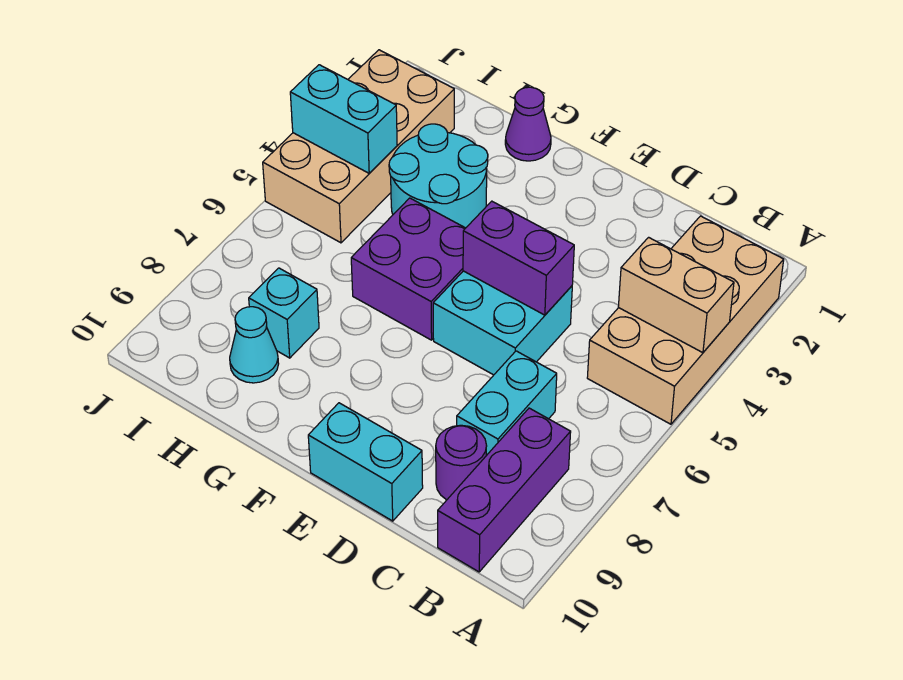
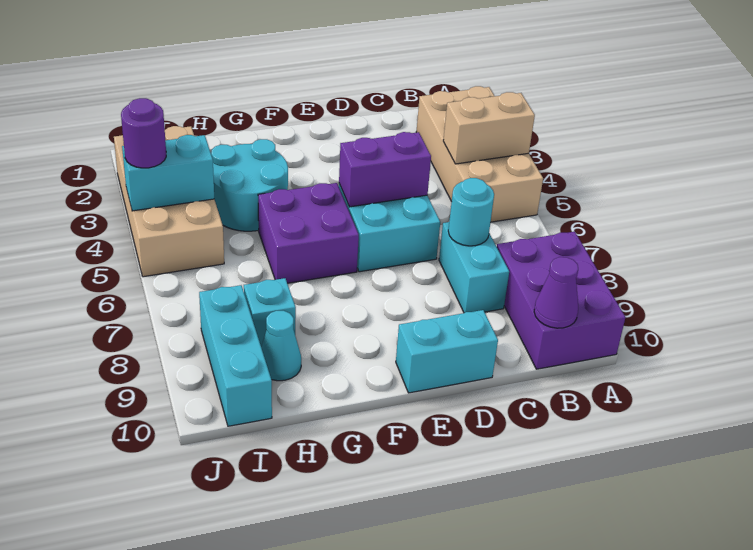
purple 1x3 brick [438,408,571,572] -> purple 2x3 brick [497,232,625,369]
none -> cyan 1x1 round brick [448,178,494,246]
purple 1x1 round brick [436,425,486,500] -> purple 1x1 round brick moved to [121,98,166,168]
purple 1x1 cone [505,87,551,161] -> purple 1x1 cone moved to [534,257,578,328]
none -> cyan 1x3 brick [199,285,272,426]

